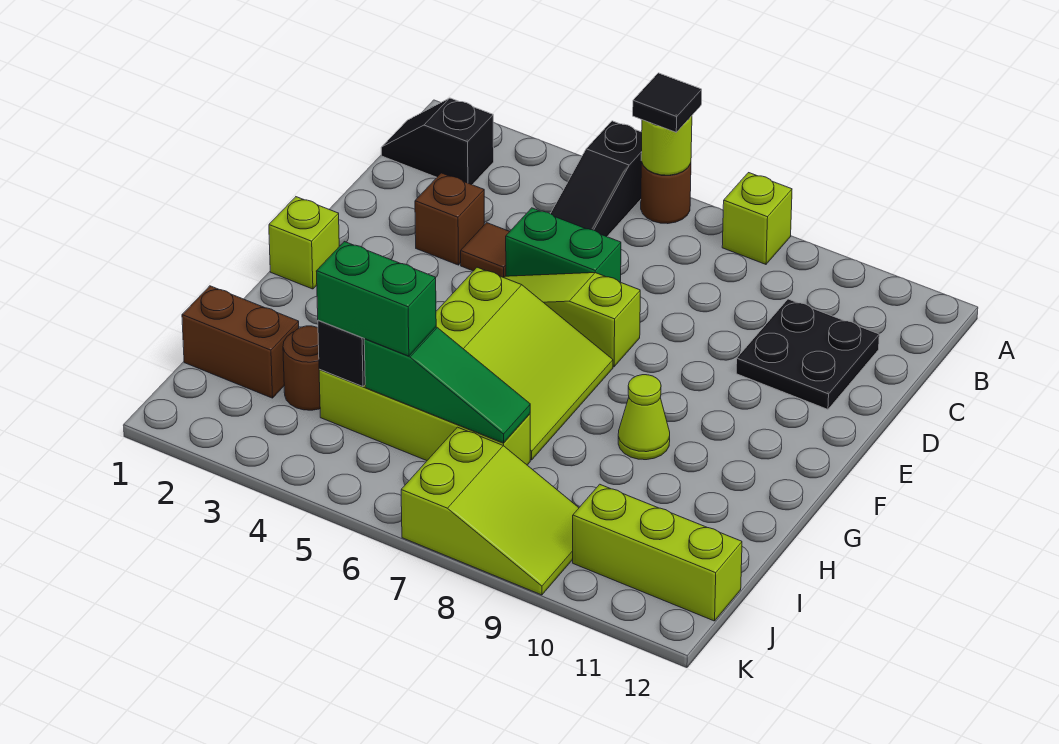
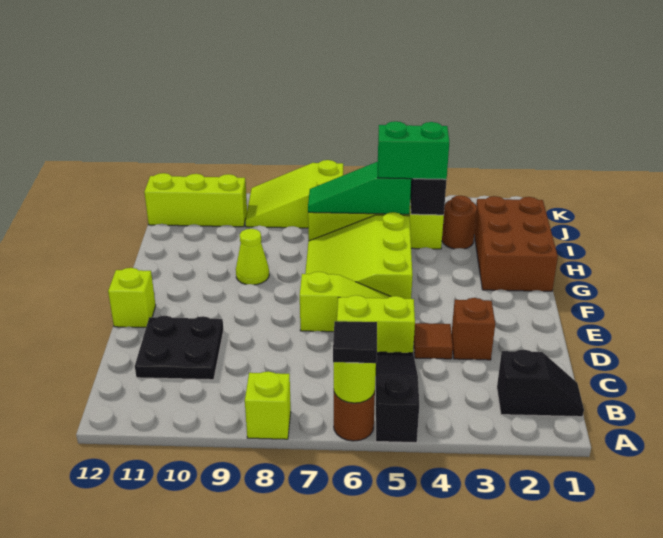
green 1x2 brick [506,208,621,282] -> lime 1x2 brick [337,295,415,353]
lime 1x1 brick [269,197,339,289] -> lime 1x1 brick moved to [108,268,156,327]
brown 1x2 brick [182,286,299,398] -> brown 2x3 brick [474,196,558,291]

